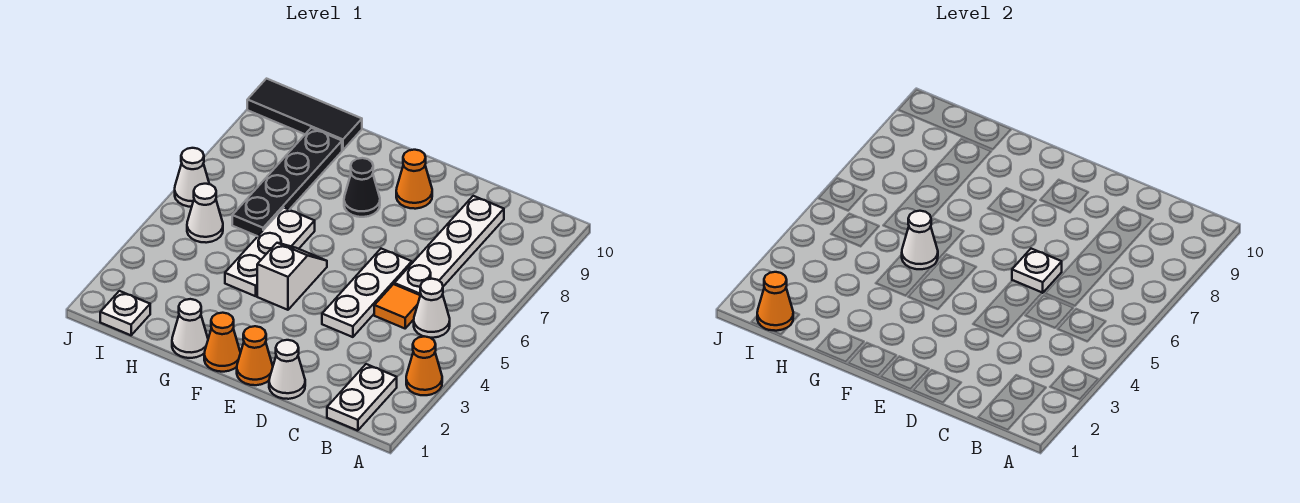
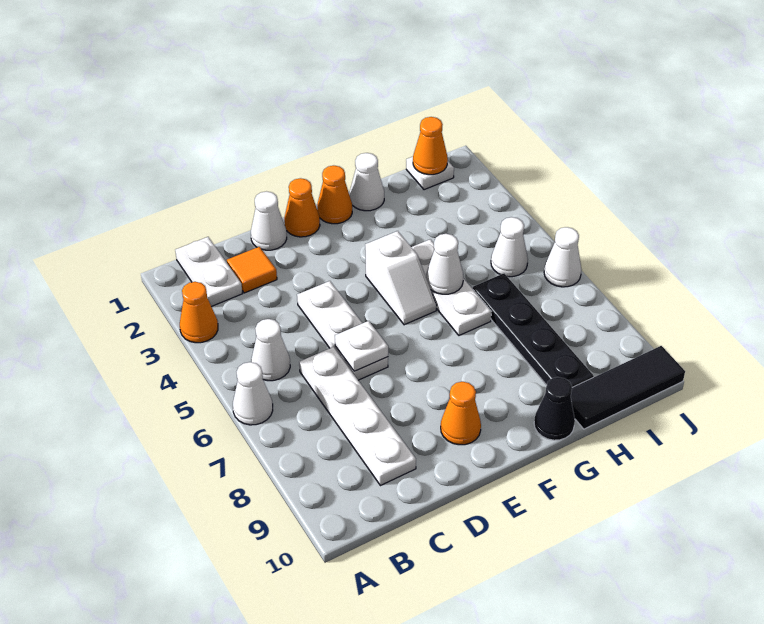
none -> white 1x1 cone [233,362,273,425]
orange 1x1 tile [374,284,420,328] -> orange 1x1 tile moved to [227,247,277,293]
black 1x1 cone [344,158,380,217] -> black 1x1 cone moved to [534,377,575,440]

